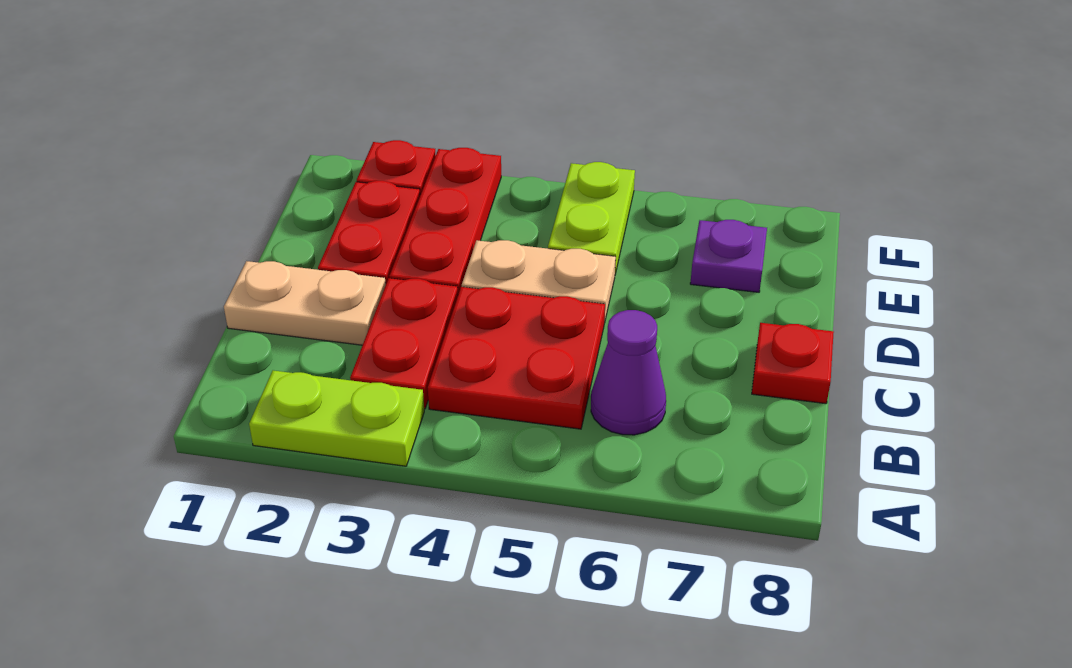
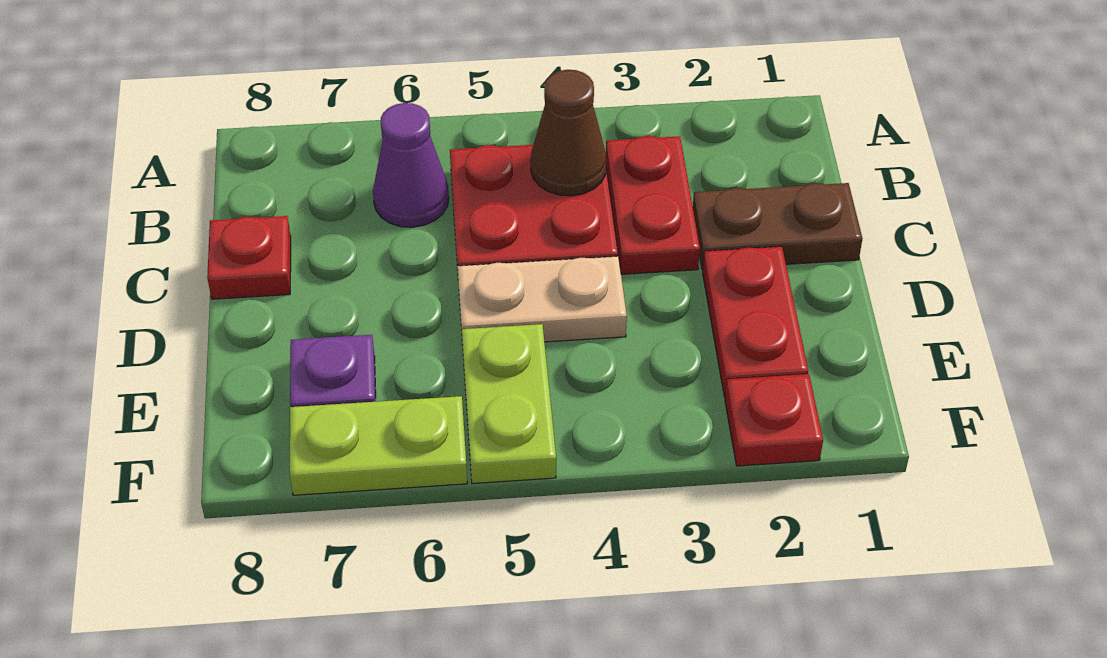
lime 1x2 plate [249,370,424,466] -> lime 1x2 plate moved to [290,396,467,495]
none -> brown 1x1 cone [531,70,606,196]
tan 1x2 plate [224,261,386,345] -> brown 1x2 plate [693,183,862,269]
red 1x3 plate [389,148,501,294] -> none

